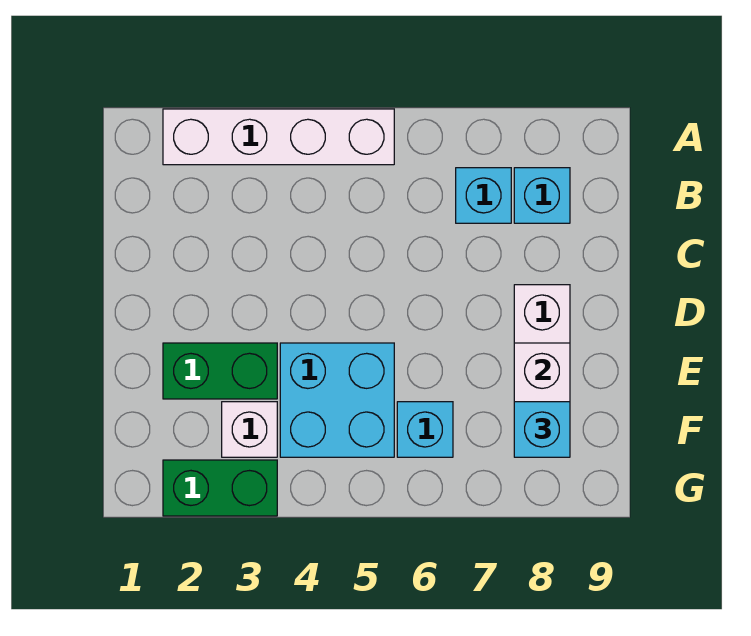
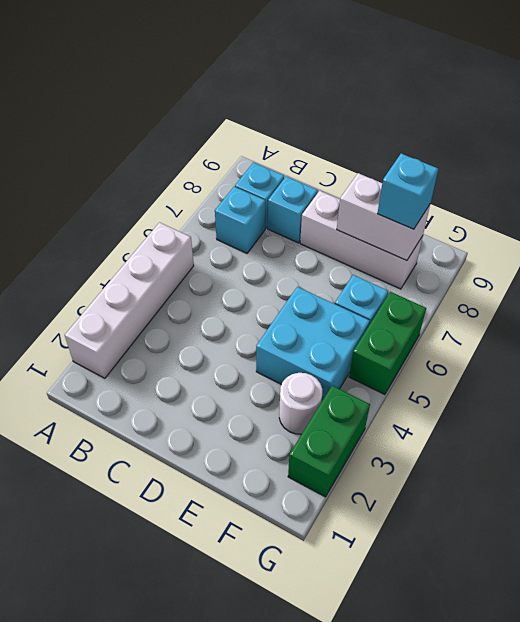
none -> cyan 1x1 brick [268,176,318,243]
green 1x2 brick [163,343,277,399] -> green 1x2 brick moved to [349,292,426,395]
white 1x1 brick [222,402,277,457] -> white 1x1 round brick [279,373,322,434]

